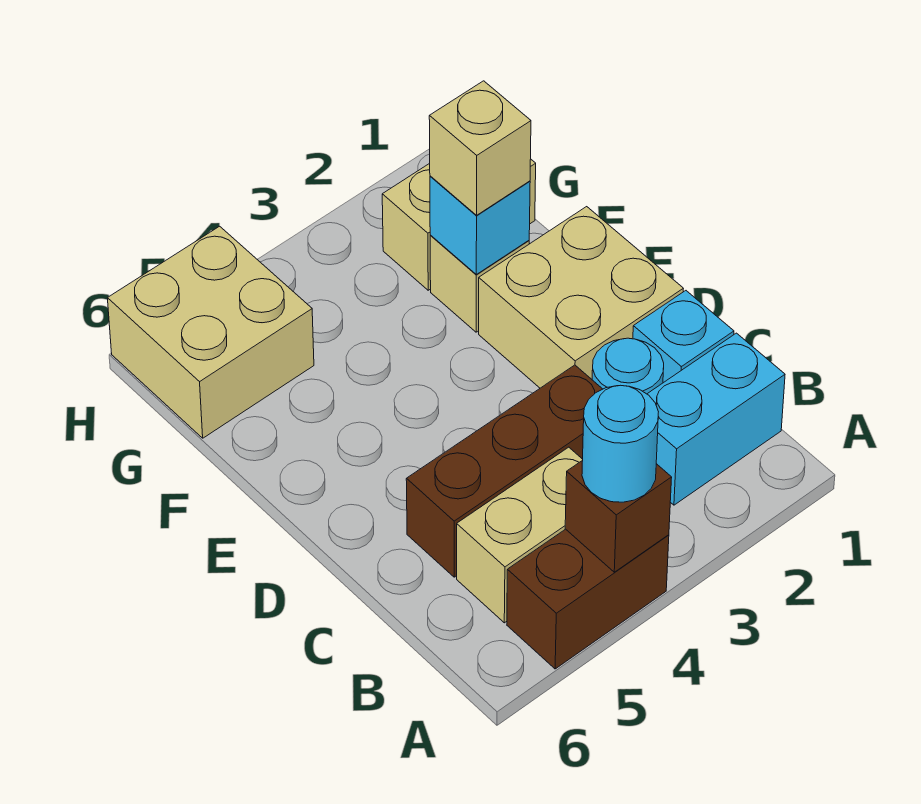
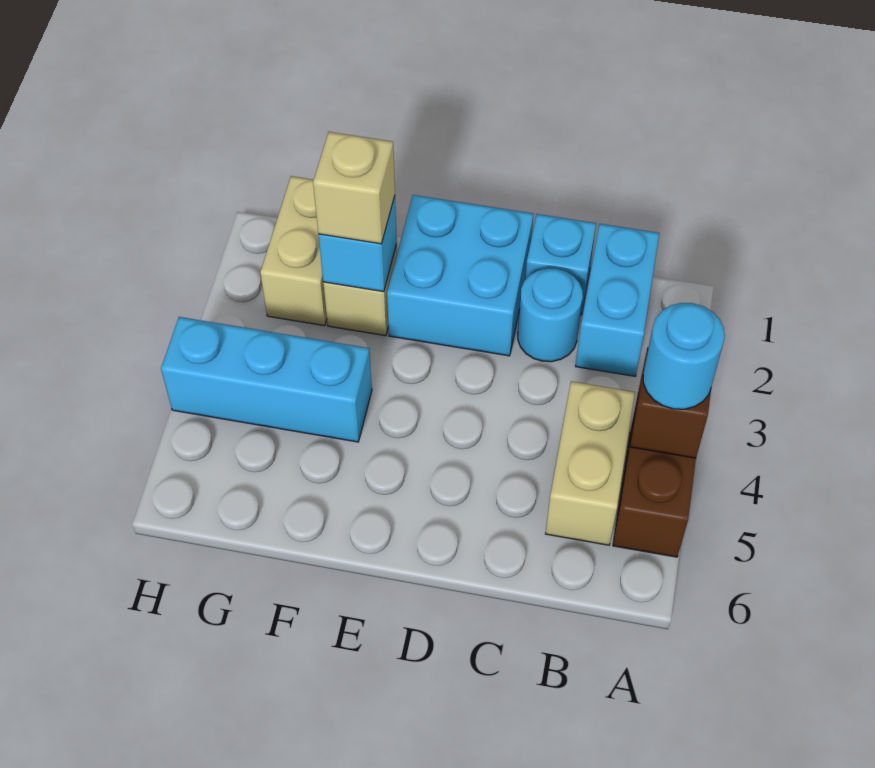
brown 1x3 brick [406,365,602,577] -> none
tan 2x2 brick [479,207,683,388] -> cyan 2x2 brick [387,195,533,356]
none -> cyan 1x3 brick [161,317,372,442]
tan 2x2 brick [108,226,314,438] -> none

